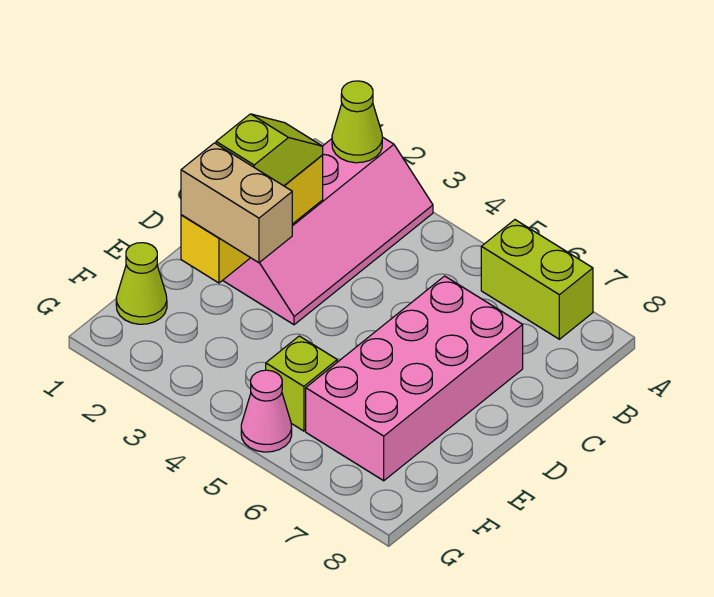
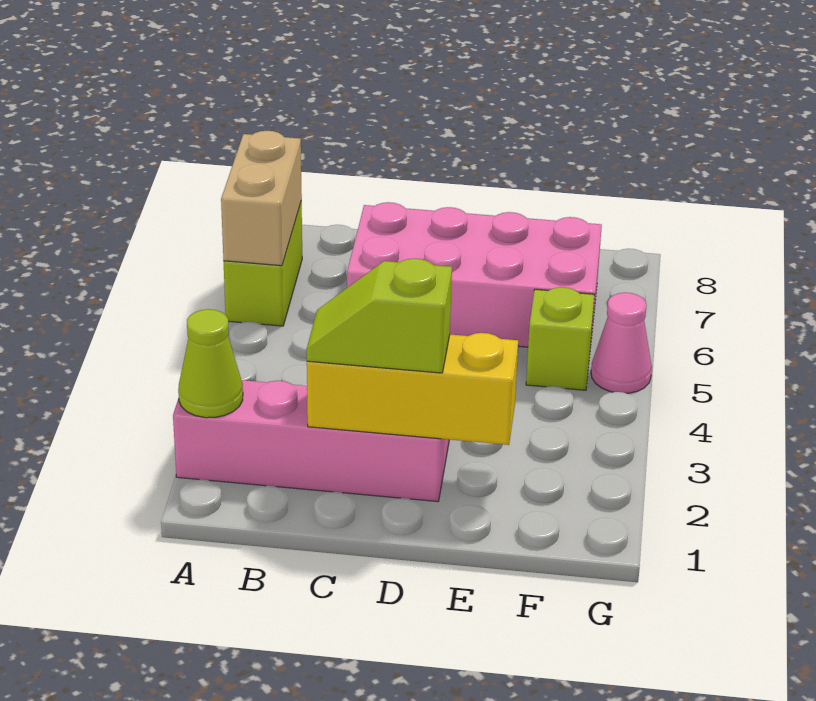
tan 1x2 brick [181,143,292,263] -> tan 1x2 brick moved to [221,131,302,266]
lime 1x1 cone [116,243,167,324] -> none

